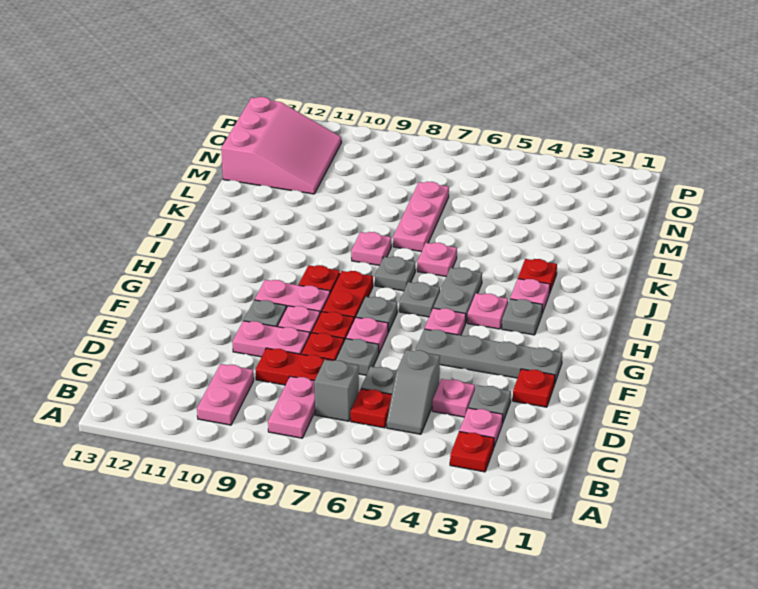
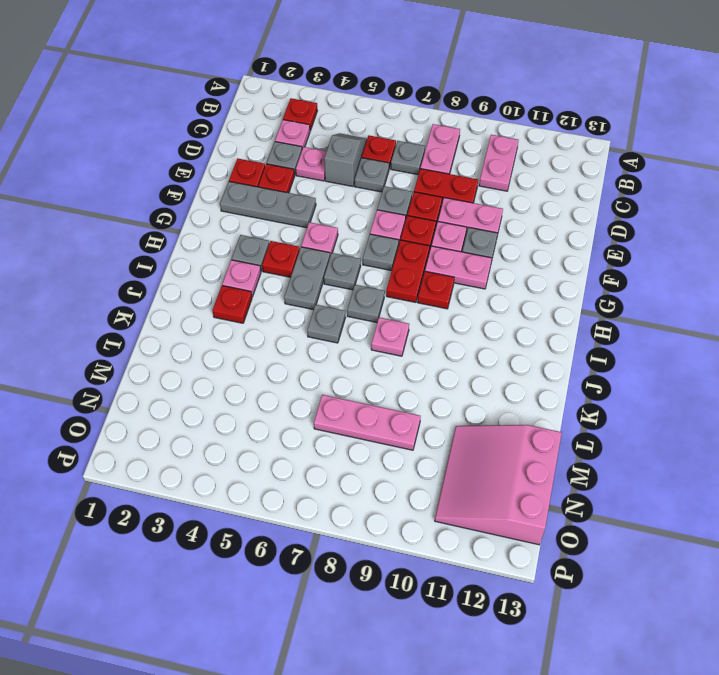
grey 1x1 brick [314,360,359,421] -> grey 1x1 plate [391,141,425,175]
none -> red 1x1 plate [258,164,295,193]
grey 1x4 plate [416,329,562,384] -> grey 1x3 plate [220,182,316,228]
pink 1x1 plate [467,293,508,329] -> red 1x1 plate [262,241,300,277]
pink 1x1 plate [417,243,457,276] -> grey 1x1 plate [307,305,345,343]
pink 1x3 plate [393,182,449,252] -> pink 1x3 plate turned to [314,395,421,450]

